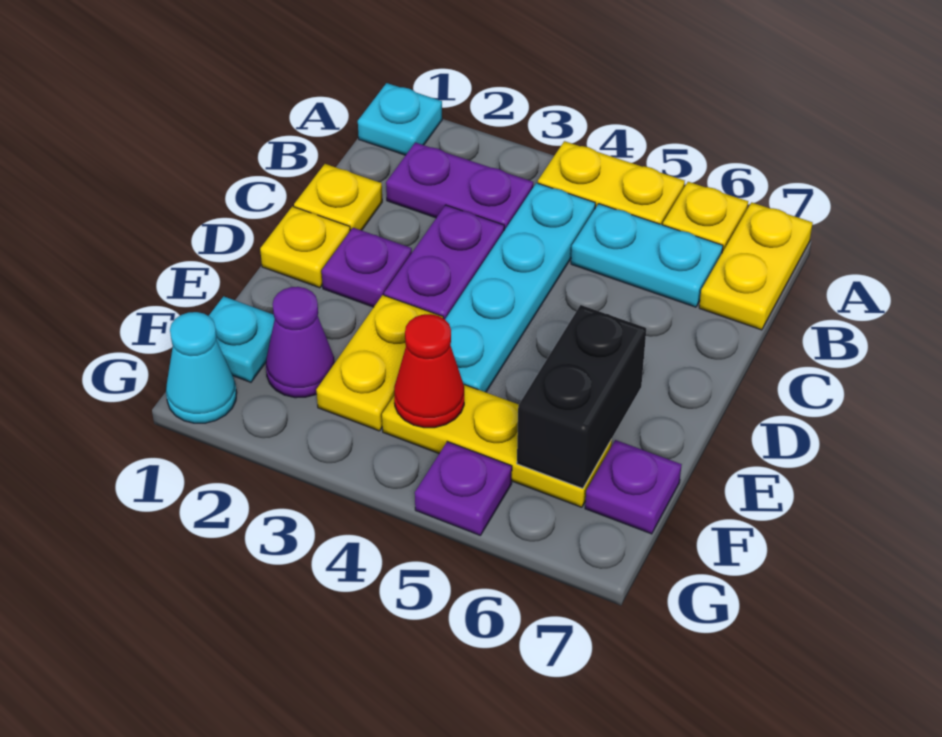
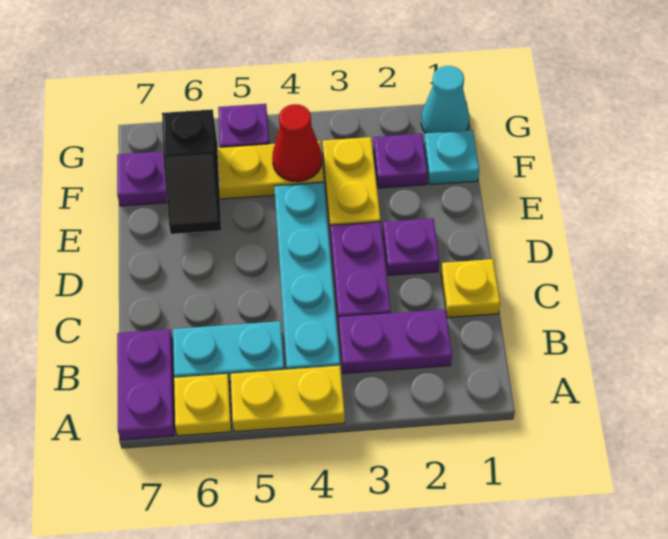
cyan 1x1 plate [358,83,442,155] -> none
yellow 1x2 plate [699,202,813,330] -> purple 1x2 plate [117,329,175,440]
yellow 1x1 plate [260,206,350,288] -> none
black 1x2 brick [517,305,646,489] -> black 1x2 slope [162,109,221,234]
purple 1x1 cone [266,287,335,398] -> purple 1x1 plate [374,134,428,188]

